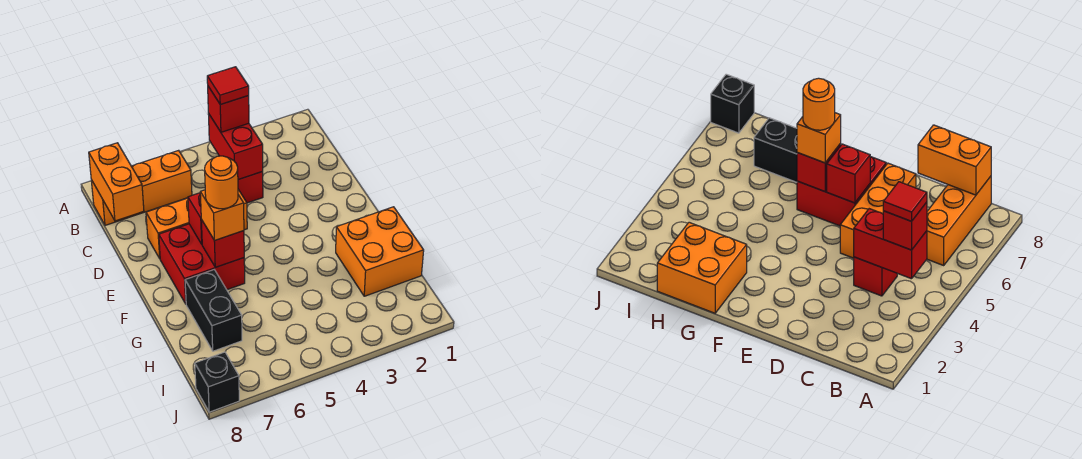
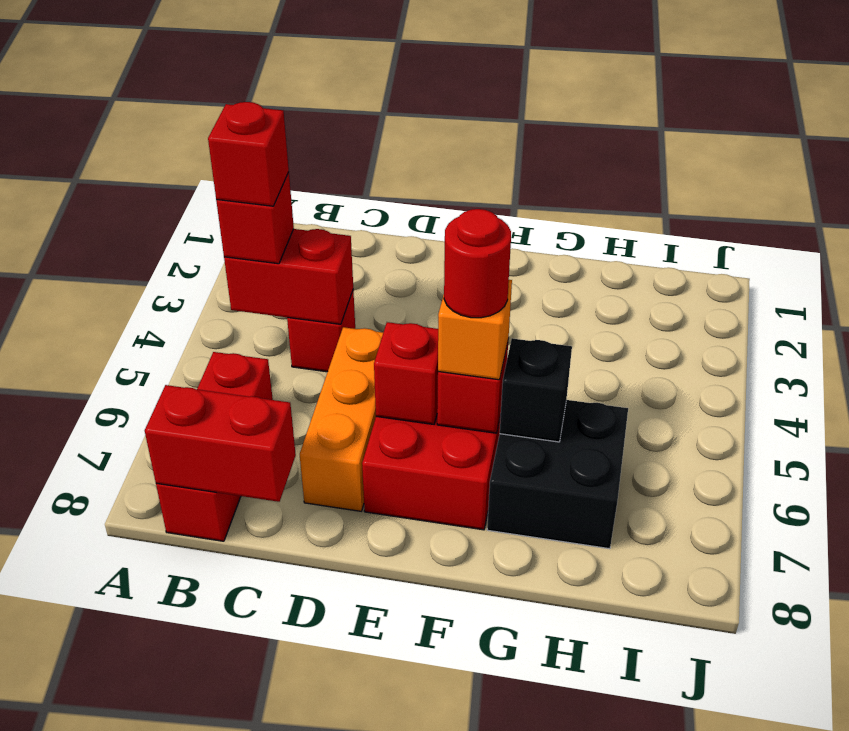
red 1x1 tile [207,67,249,104] -> red 1x1 brick [208,102,289,206]
orange 1x3 brick [91,150,192,225] -> red 1x3 brick [156,352,273,541]
orange 1x2 brick [89,143,144,221] -> red 1x2 brick [145,385,296,502]
orange 1x1 round brick [205,156,238,209] -> red 1x1 round brick [444,209,511,318]
orange 2x2 brick [336,207,424,296] -> none
black 1x2 brick [185,270,242,351] -> black 2x2 brick [487,400,628,549]
black 1x1 brick [195,352,239,412] -> black 1x1 brick moved to [500,338,572,442]

